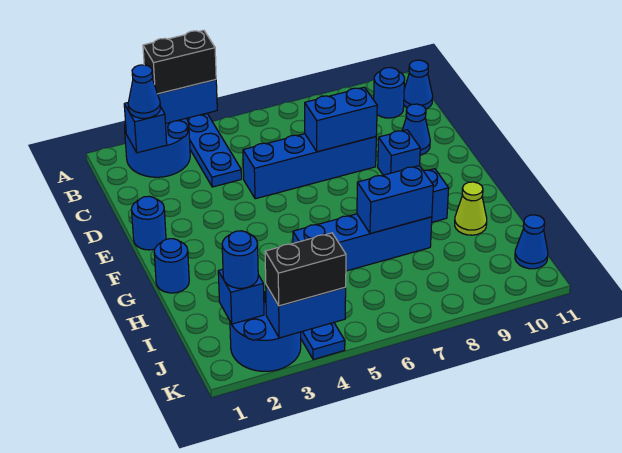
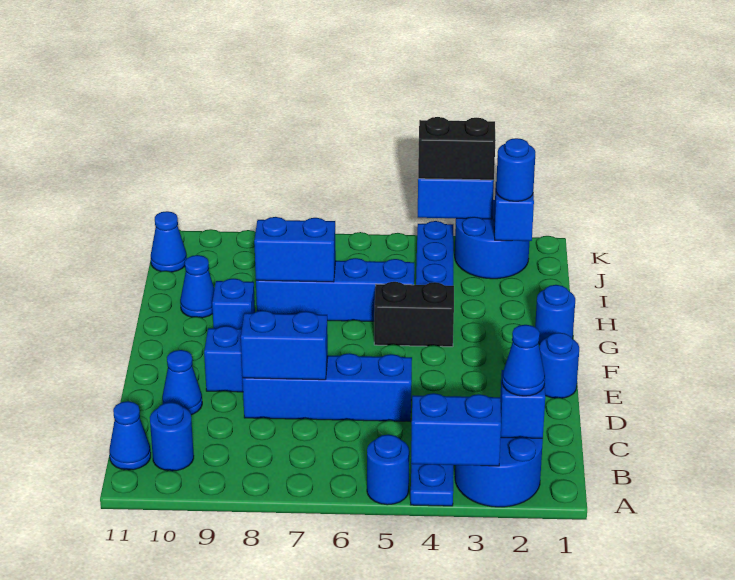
black 1x2 brick [143,30,216,94] -> black 1x2 brick moved to [374,282,454,347]
none -> blue 1x1 round brick [367,435,409,505]
lime 1x1 cone [455,182,487,235] -> blue 1x1 cone [180,255,214,318]

